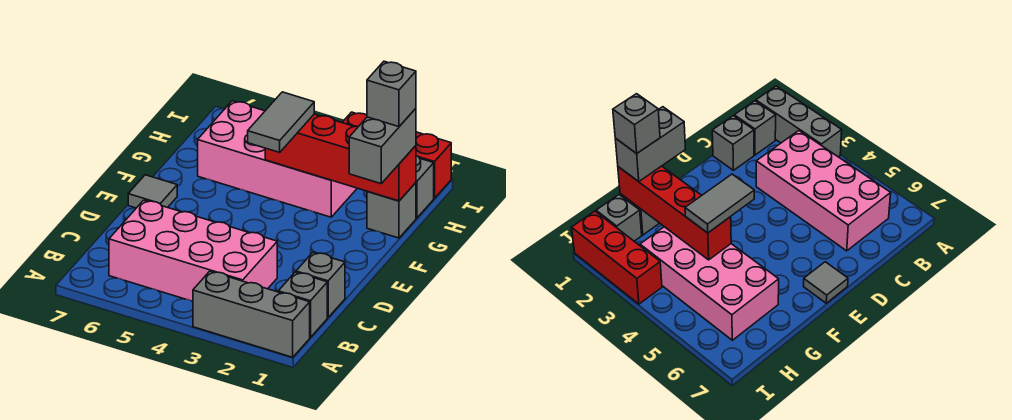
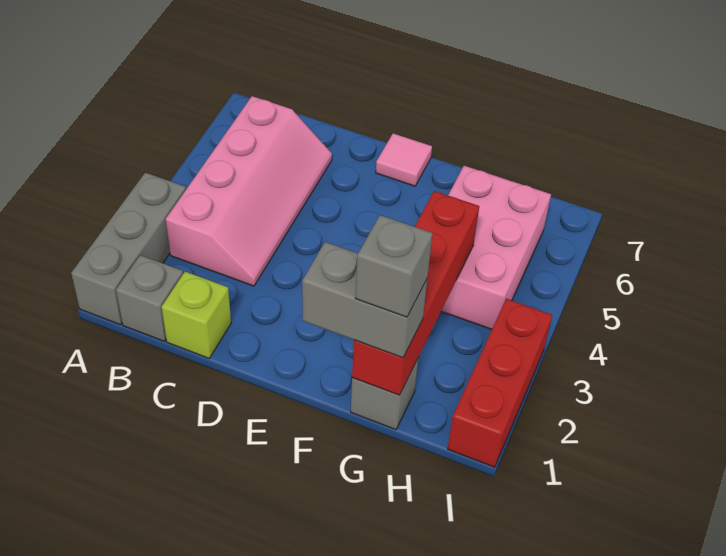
pink 2x4 brick [109,200,277,301] -> pink 2x4 slope [166,96,332,286]
grey 1x1 brick [296,252,345,317] -> lime 1x1 brick [162,272,231,358]
grey 1x1 tile [128,175,177,208] -> pink 1x1 tile [376,133,432,186]
grey 1x2 tile [248,92,314,152] -> none
pink 2x4 brick [198,101,357,217] -> pink 2x3 brick [441,166,551,329]
grey 1x1 brick [416,156,434,218] -> none

